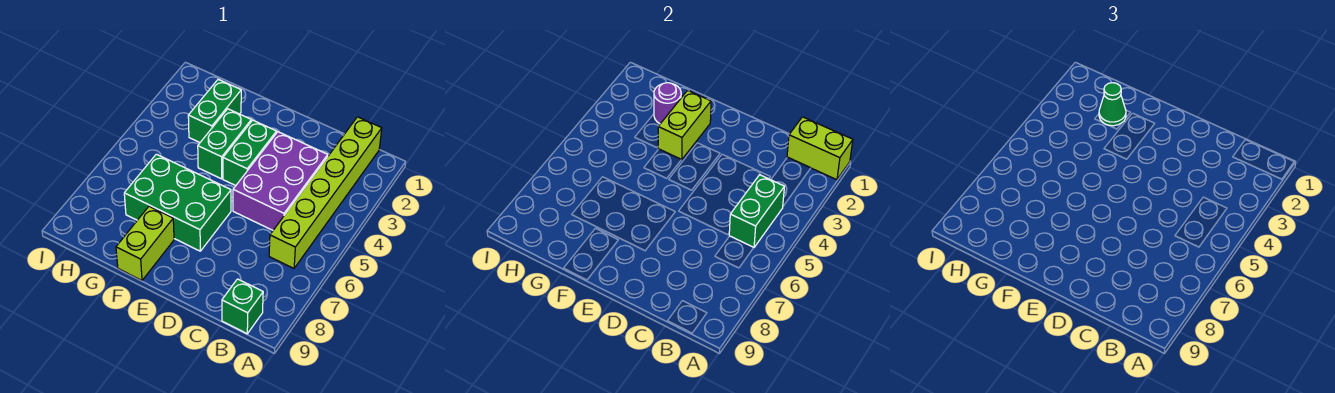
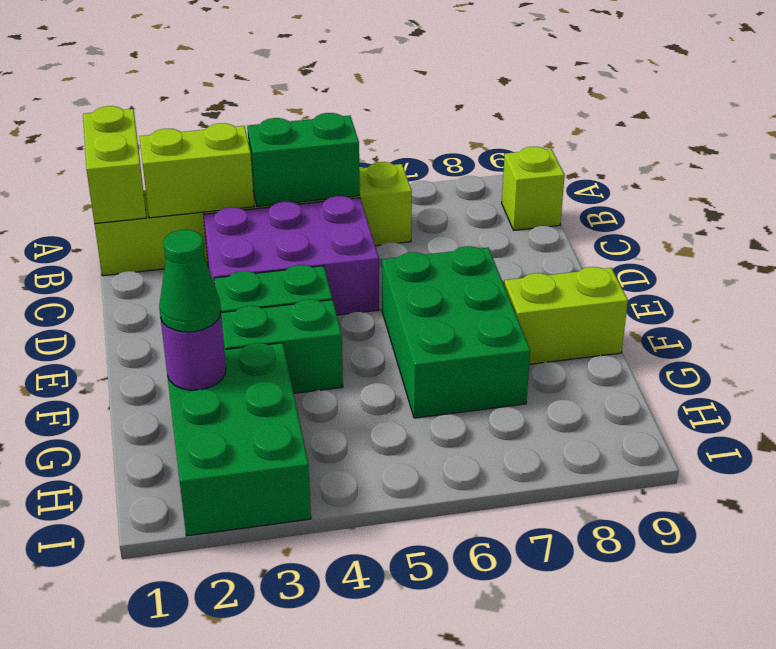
green 1x1 brick [222,279,263,334] -> lime 1x1 brick [502,147,565,230]
lime 1x2 brick [658,90,711,160] -> lime 1x2 brick moved to [139,123,254,218]
green 1x2 brick [188,79,241,142] -> green 2x3 brick [167,343,311,536]

